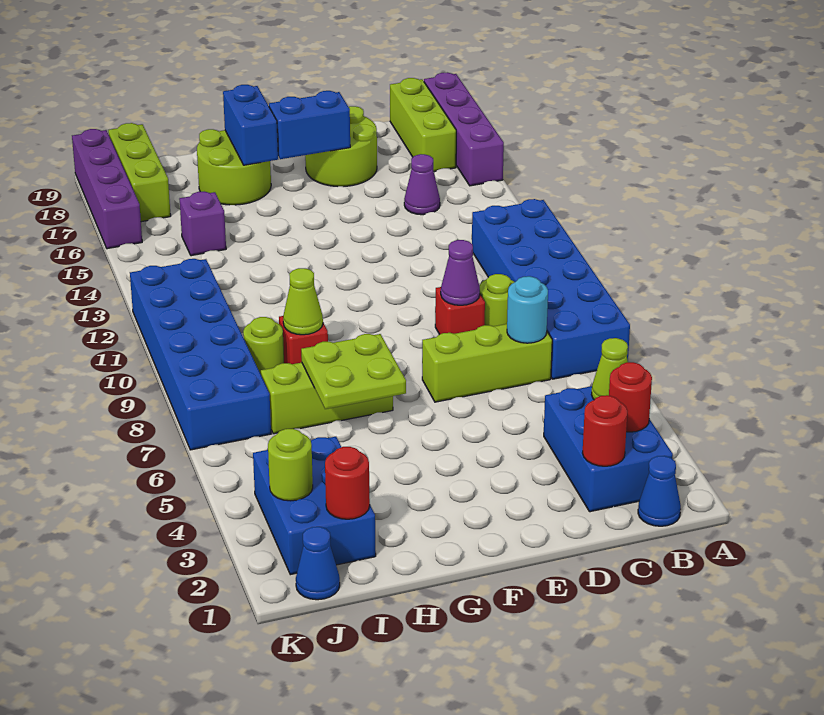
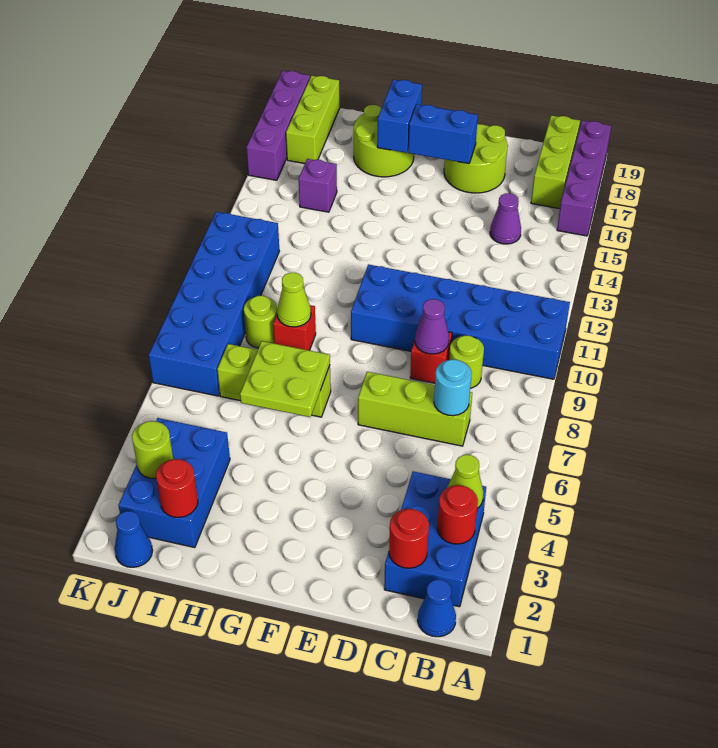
blue 2x6 brick [472,199,630,379] -> blue 2x6 brick turned to [351,264,570,379]

